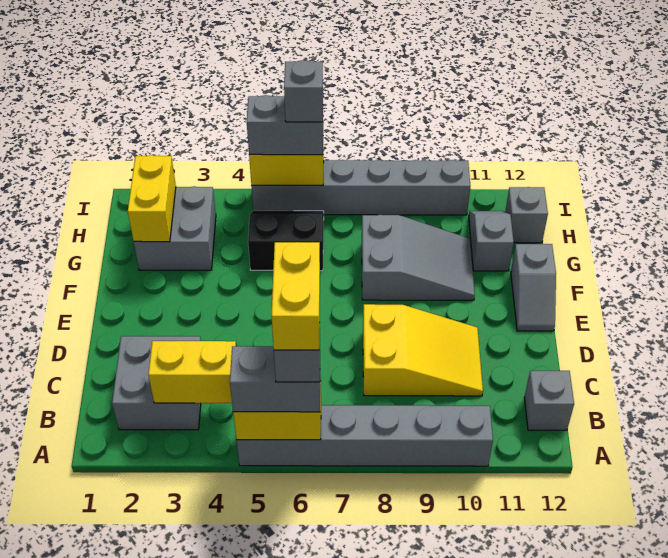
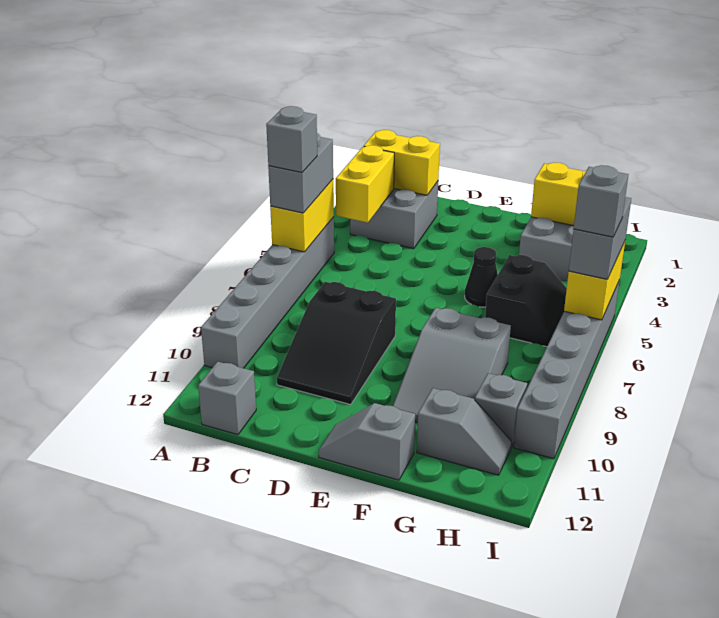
yellow 1x2 brick [272,242,320,350] -> yellow 1x2 brick moved to [364,130,440,195]
yellow 2x3 slope [363,304,483,396] -> black 2x3 slope [277,282,396,405]
none -> black 1x1 cone [465,247,498,307]
grey 1x1 brick [505,187,548,243] -> grey 1x1 brick moved to [475,373,527,447]

